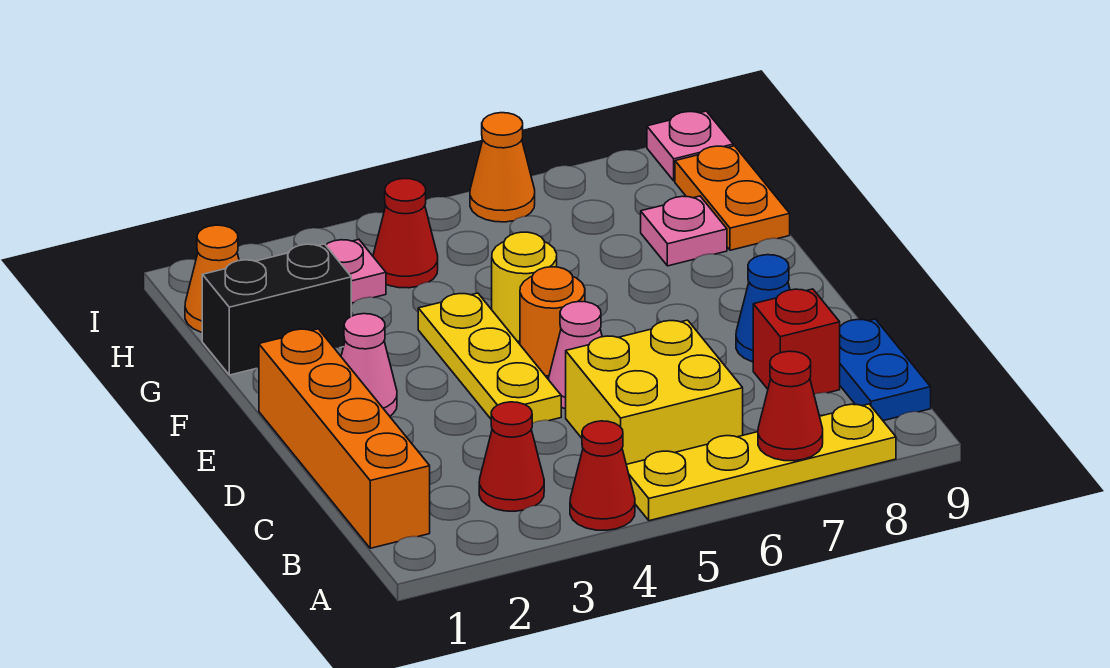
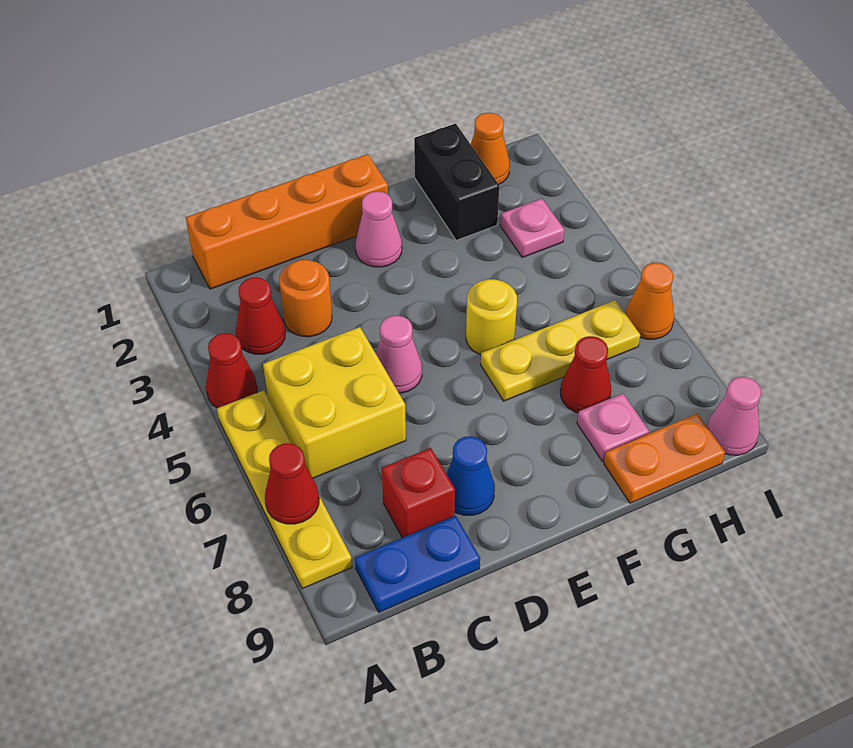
yellow 1x3 plate [418,293,561,423] -> yellow 1x3 plate moved to [481,300,640,401]
orange 1x1 round brick [520,267,585,376] -> orange 1x1 round brick moved to [279,260,332,337]
red 1x1 cone [373,179,438,288] -> red 1x1 cone moved to [560,336,611,413]
pink 1x1 plate [647,111,733,181] -> pink 1x1 cone [707,377,761,455]

